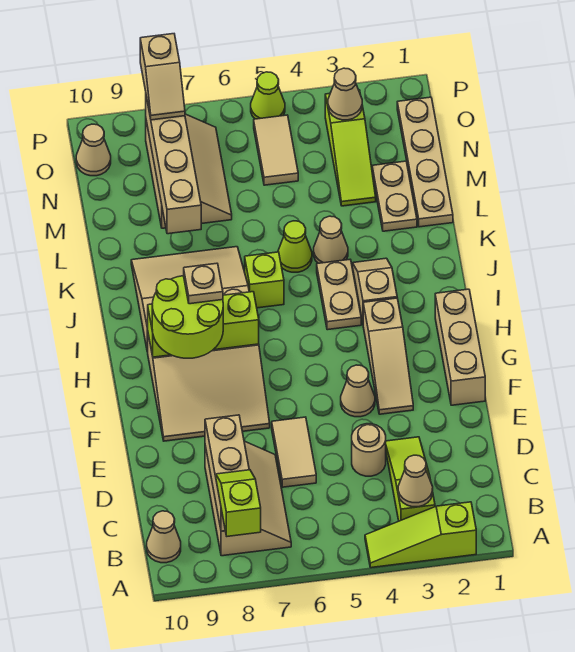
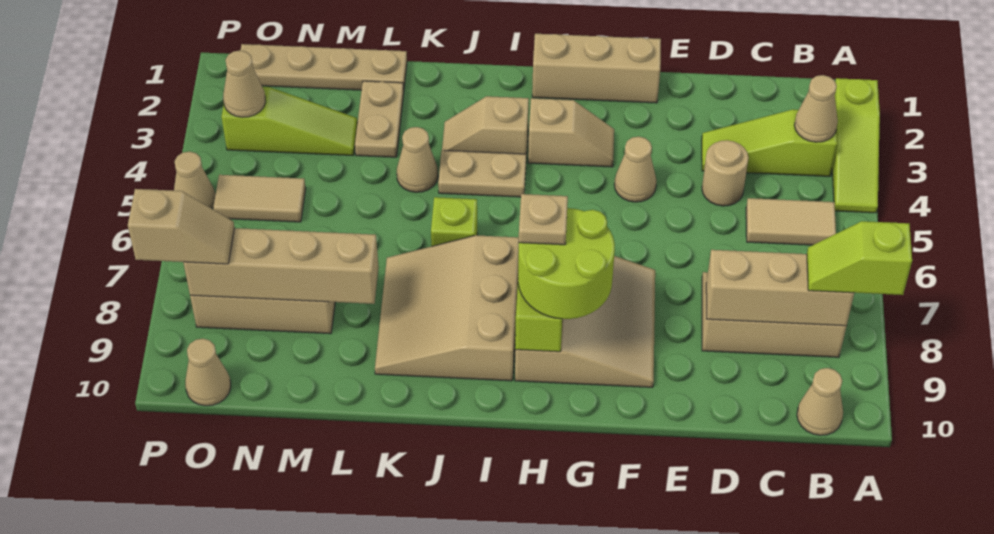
tan 1x2 tile [272,417,316,487] -> tan 1x2 tile moved to [746,198,836,245]
tan 1x3 slope [363,298,413,414] -> tan 1x2 slope [528,98,614,167]
lime 1x1 cone [278,221,312,272] -> none
tan 1x2 plate [372,161,417,231] -> tan 1x2 plate turned to [355,81,404,157]
lime 1x1 cone [251,72,285,119] -> tan 1x1 cone [174,151,215,208]

